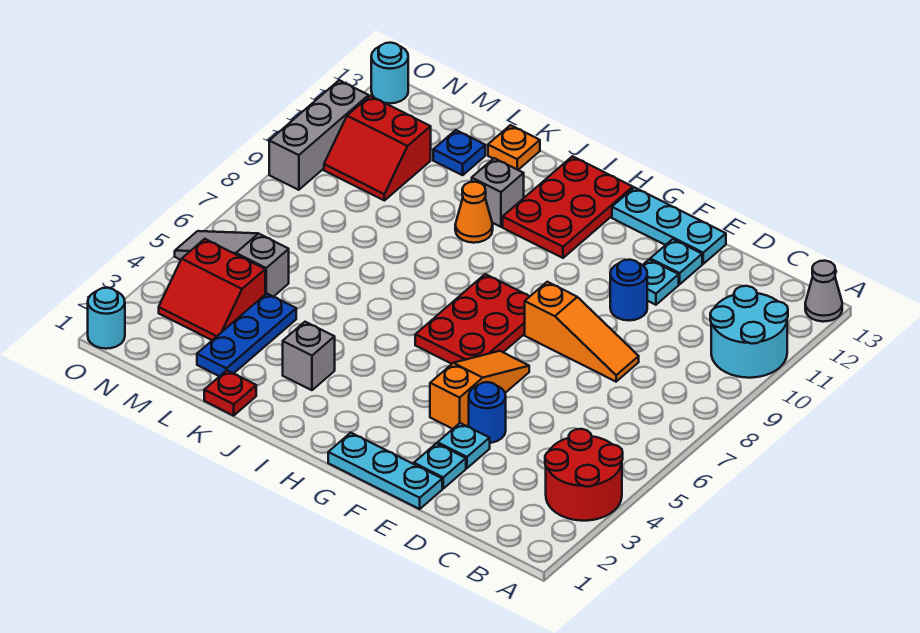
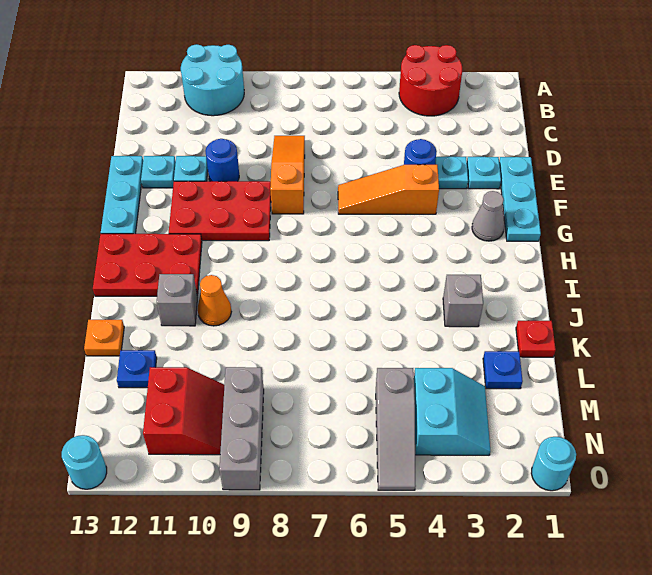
grey 1x1 cone [805,261,842,322] -> grey 1x1 cone moved to [472,191,505,241]
red 2x3 plate [415,274,530,364] -> red 2x3 plate moved to [169,181,271,241]
blue 1x3 plate [197,293,296,376] -> blue 1x1 plate [483,351,523,389]
red 2x2 slope [159,239,265,340] -> cyan 2x2 slope [414,368,490,455]
grey 1x3 brick [269,80,369,190] -> grey 1x3 brick turned to [219,367,264,490]

